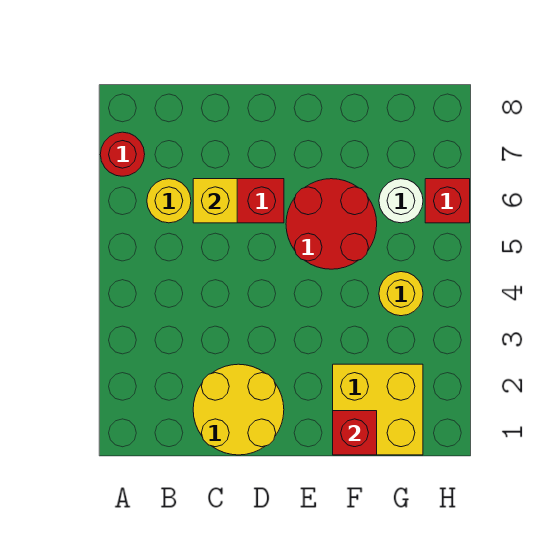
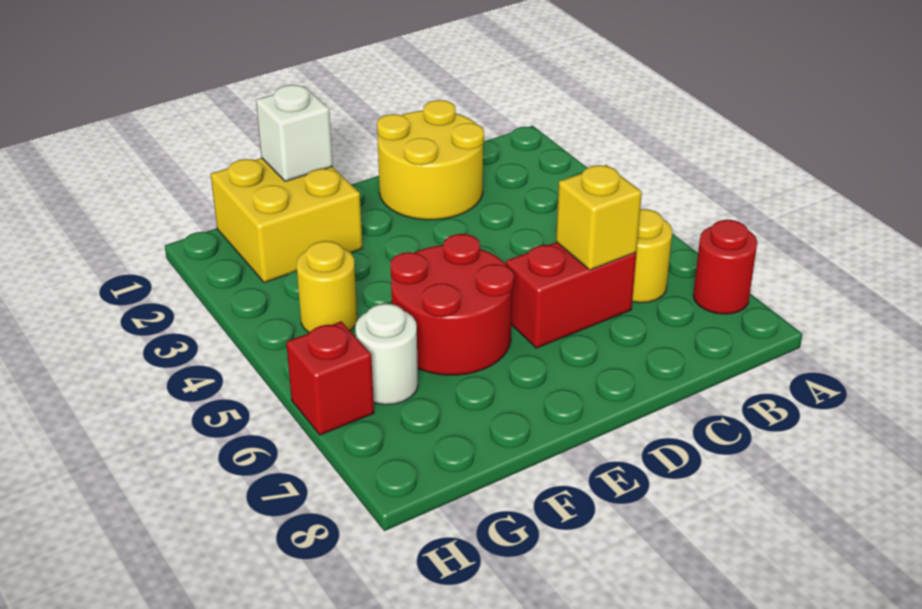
red 1x1 brick [333,411,377,455] -> white 1x1 brick [256,85,333,181]

